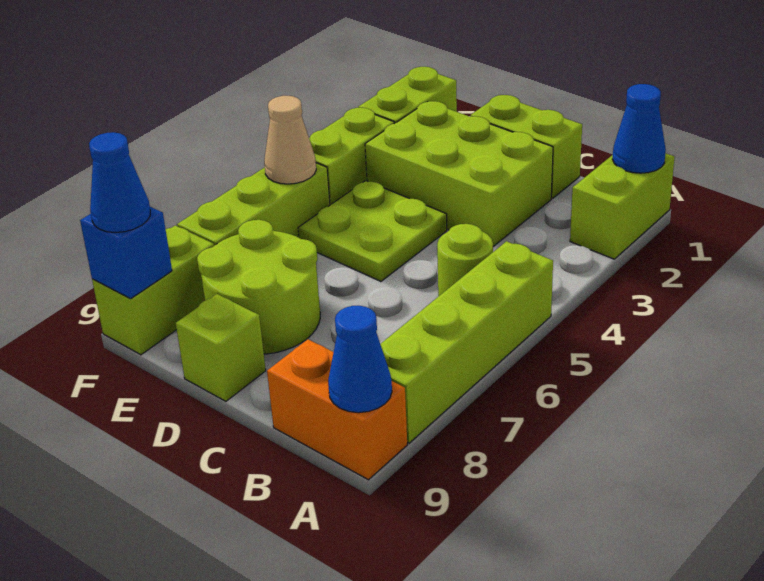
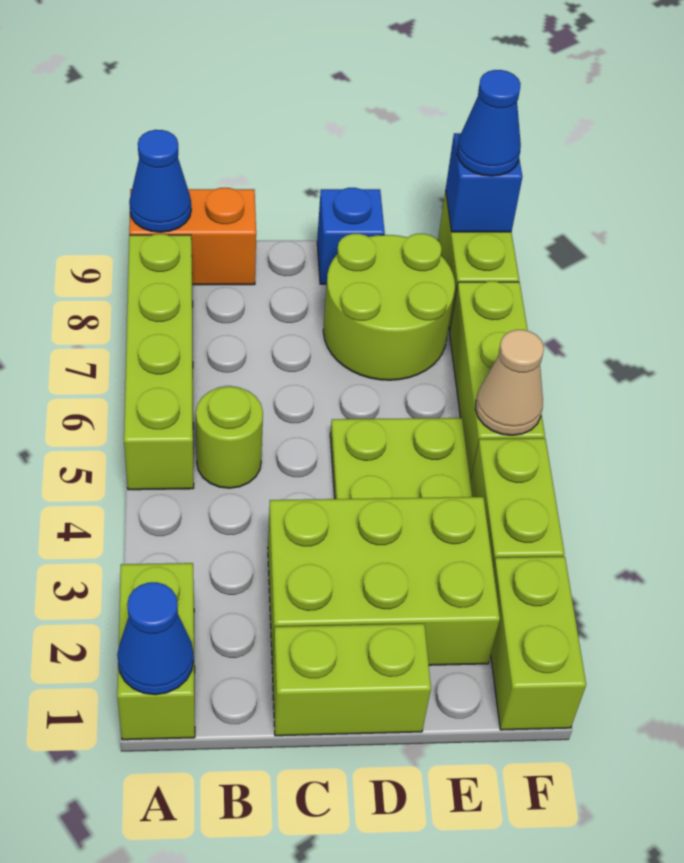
lime 1x1 brick [176,294,266,401] -> blue 1x1 brick [317,188,385,284]

